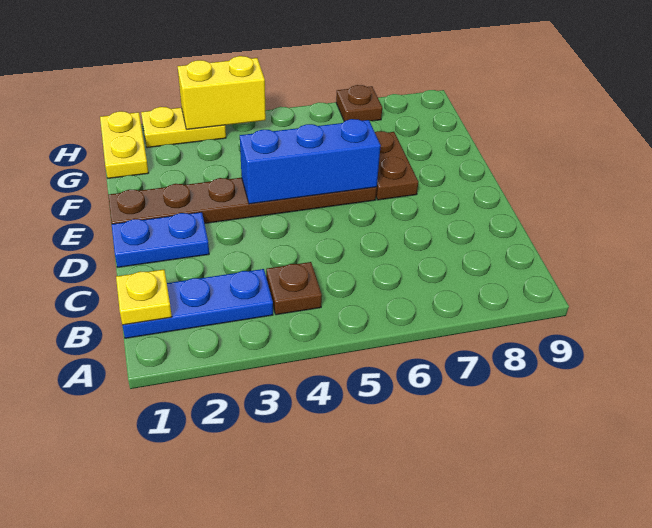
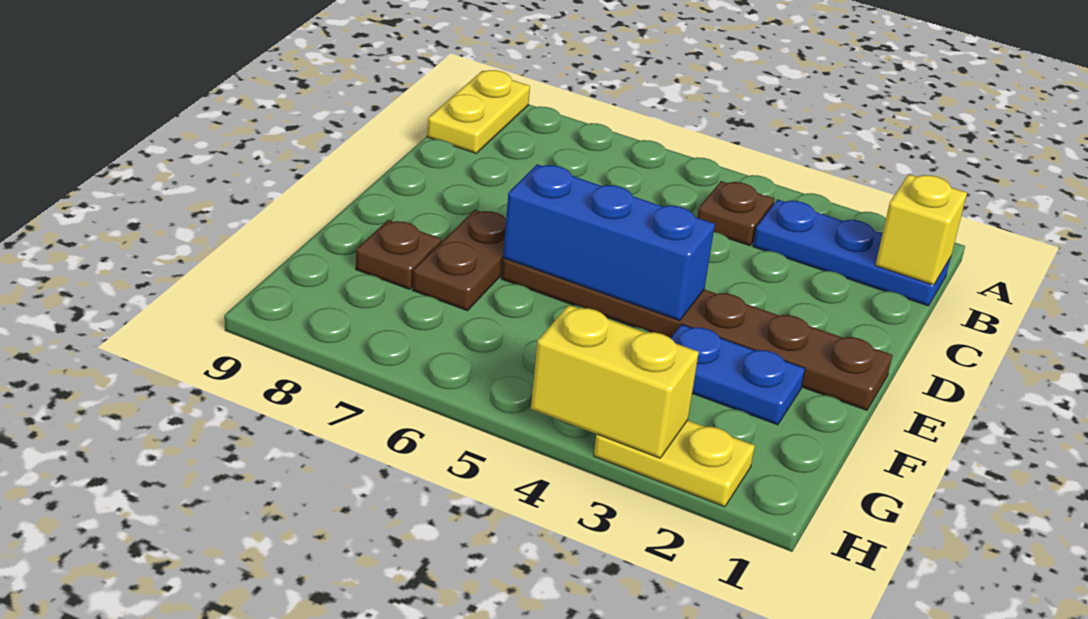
yellow 1x1 plate [116,269,172,325] -> yellow 1x1 brick [875,174,967,285]
blue 1x2 plate [112,212,209,267] -> blue 1x2 plate moved to [671,324,805,425]
yellow 1x2 plate [100,111,149,178] -> yellow 1x2 plate moved to [427,70,530,153]
brown 1x1 plate [336,85,382,121] -> brown 1x1 plate moved to [356,220,441,289]

